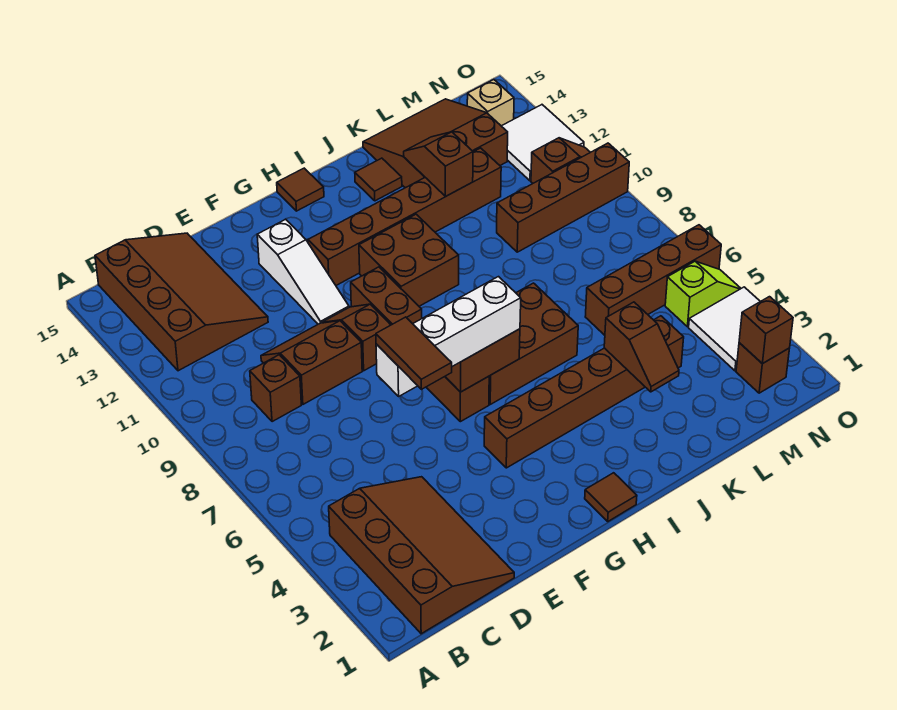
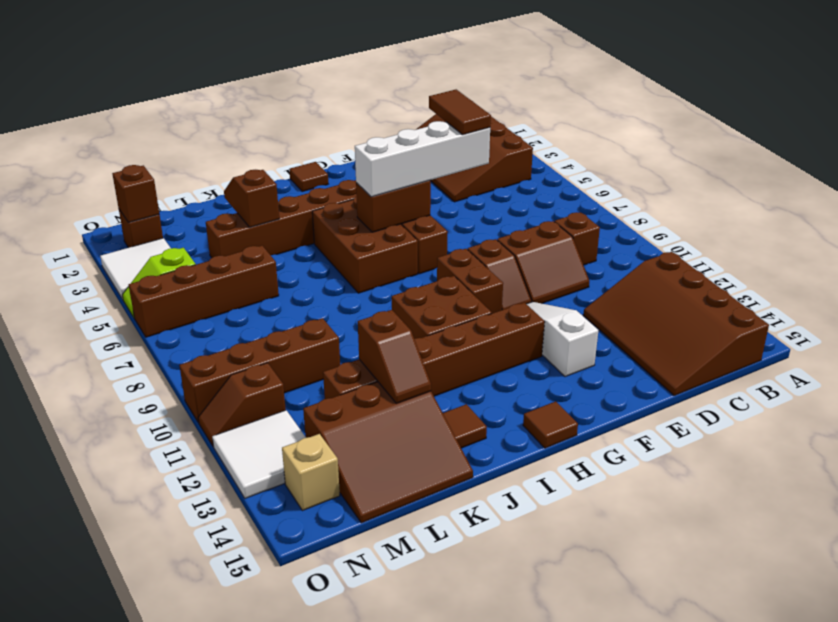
brown 2x3 brick [489,283,578,404] -> brown 2x3 brick turned to [312,196,418,293]

